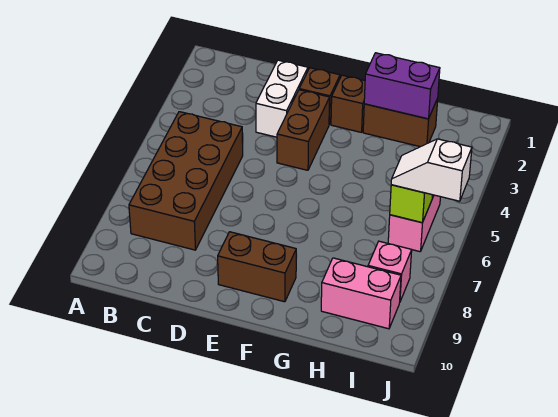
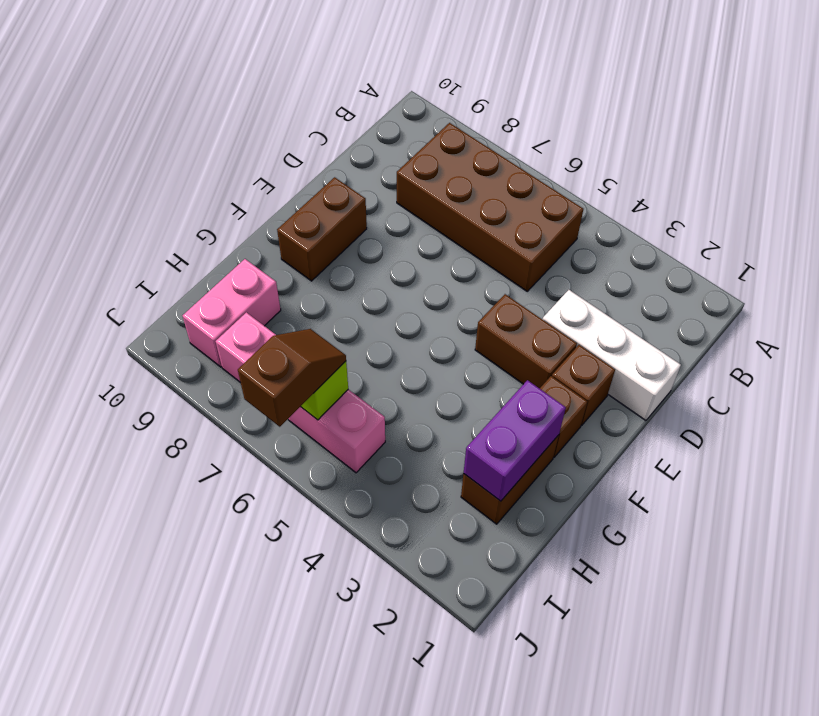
white 1x2 brick [256,60,308,137] -> white 1x3 brick [542,290,681,421]
white 1x2 slope [391,139,472,201] -> brown 1x2 slope [238,329,346,427]

